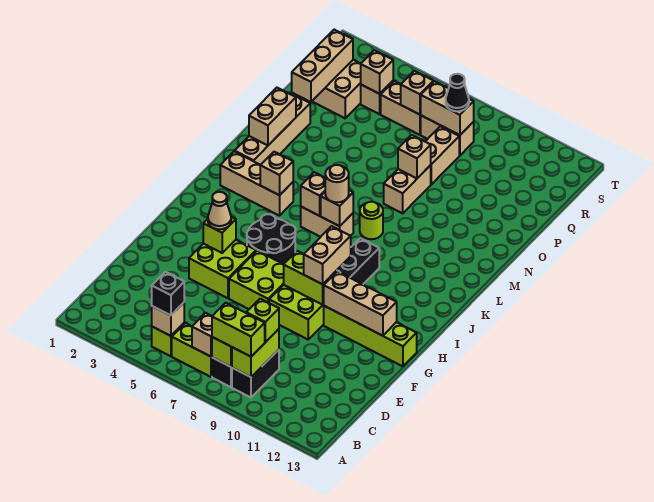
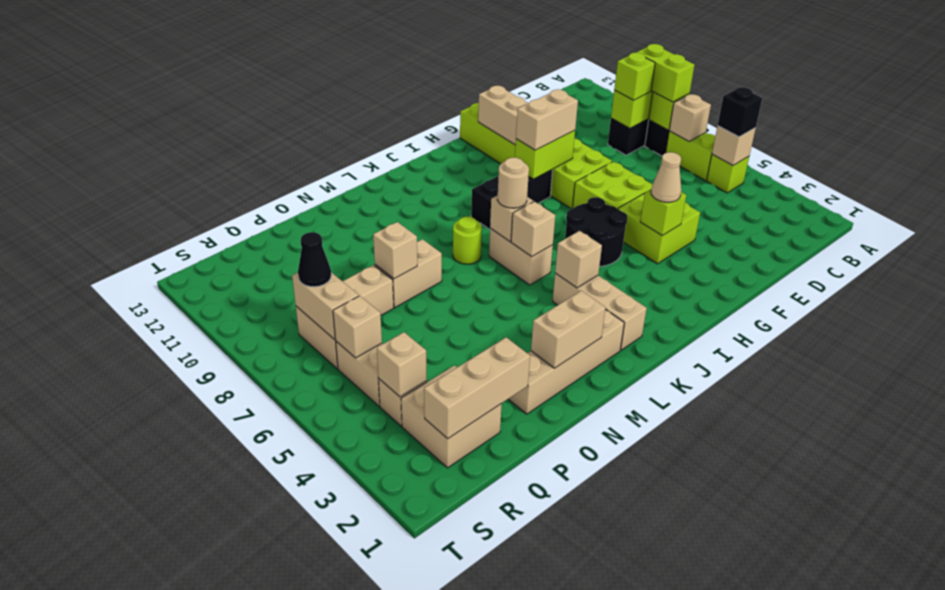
lime 1x2 brick [284,251,336,305] -> lime 1x2 brick turned to [515,130,575,179]

